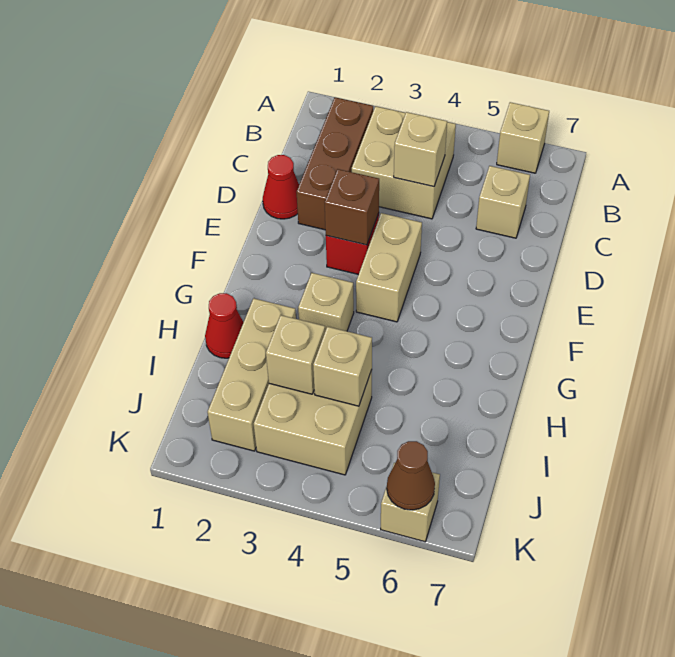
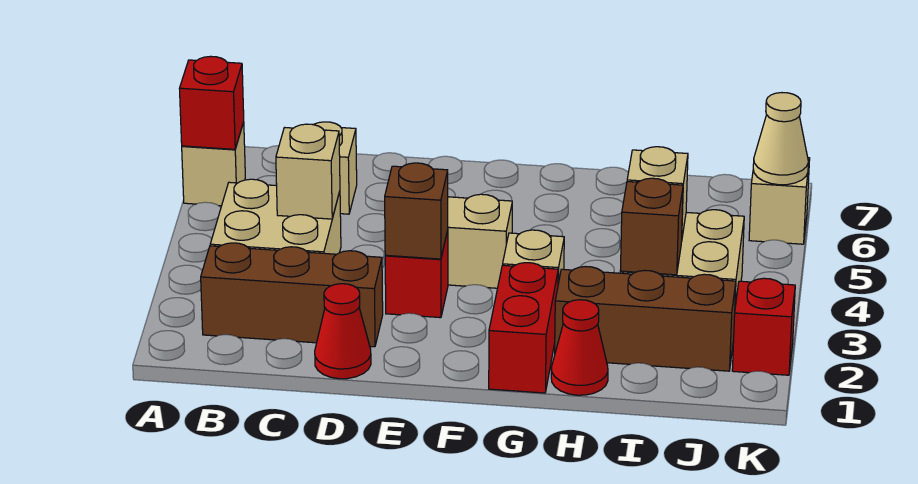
none -> red 1x1 brick [179,56,244,149]
none -> red 1x2 brick [489,263,558,393]
tan 1x3 brick [208,298,296,451] -> brown 1x3 brick [555,267,736,371]
tan 1x1 brick [266,315,325,394] -> brown 1x1 brick [620,178,683,275]
none -> red 1x1 brick [732,278,795,375]
brown 1x1 cone [387,441,435,510] -> tan 1x1 cone [753,93,808,185]

